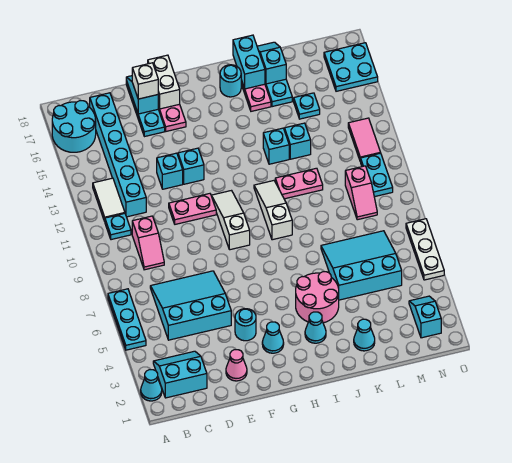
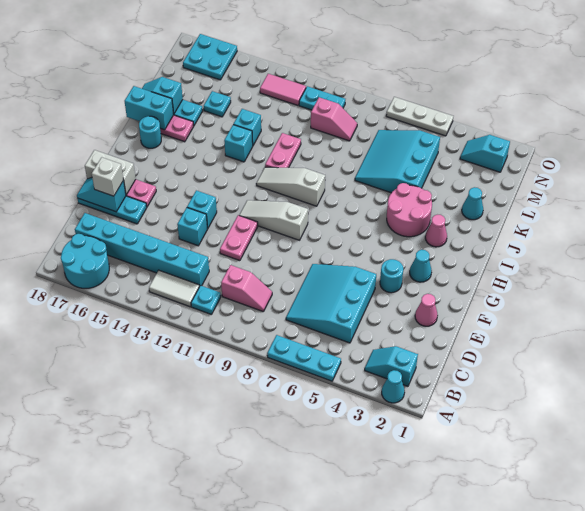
cyan 2x2 slope [153,351,207,398] -> cyan 1x2 slope [365,346,418,386]
cyan 1x1 cone [305,312,326,343] -> pink 1x1 cone [425,215,447,247]

